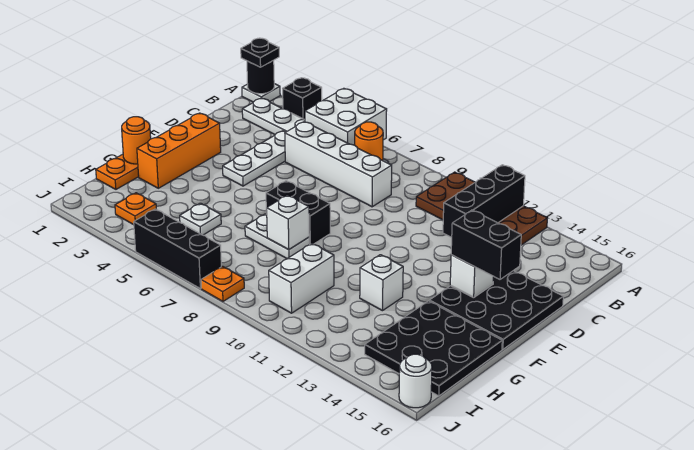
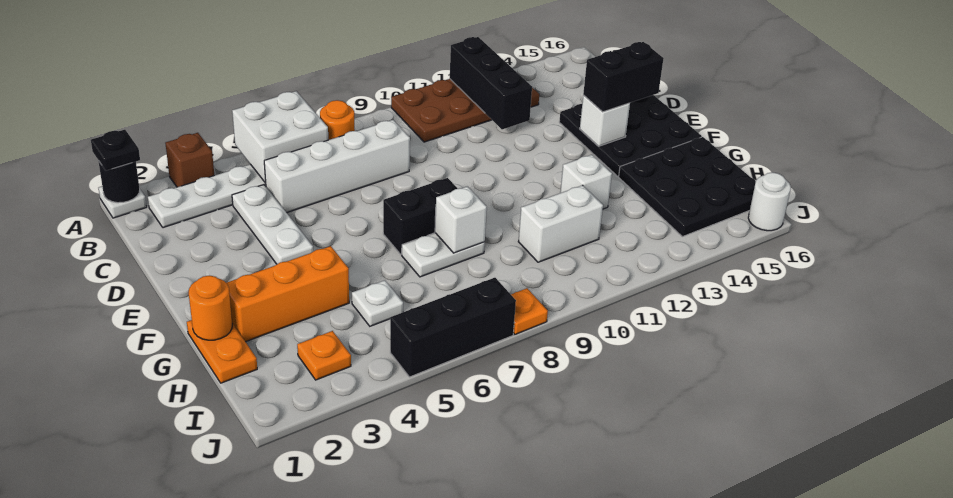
black 1x1 brick [283,78,322,120] -> brown 1x1 brick [165,133,214,187]
orange 1x3 brick [137,113,221,188] -> orange 1x3 brick turned to [226,246,349,342]
white 1x2 brick [269,243,334,313] -> white 1x2 brick turned to [518,185,603,262]

